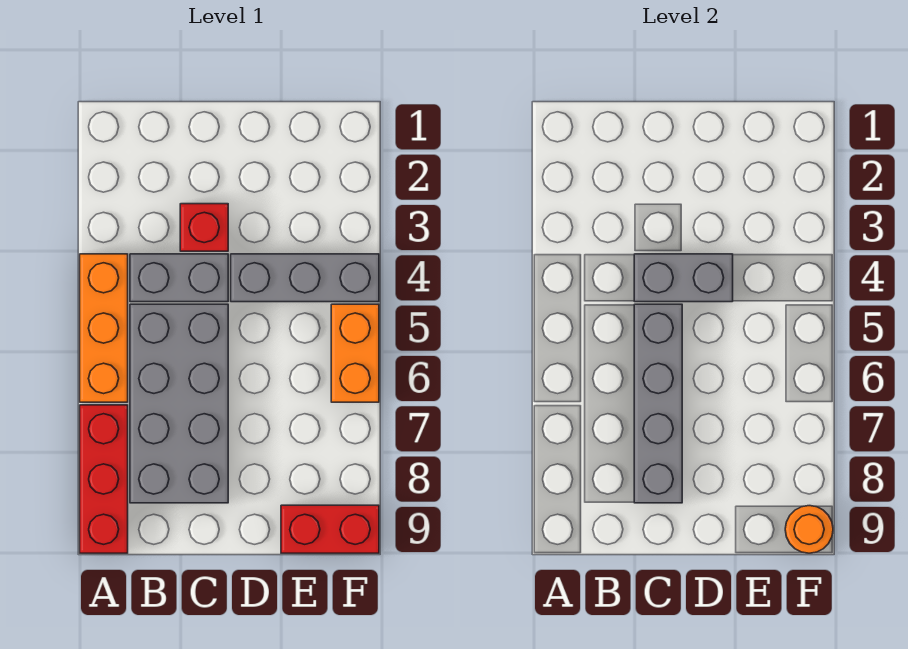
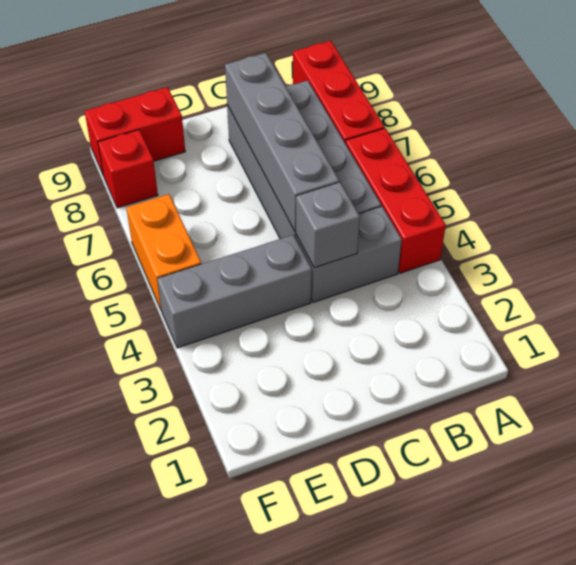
orange 1x3 brick [80,254,128,402] -> red 1x3 brick [345,128,446,273]
red 1x1 brick [180,204,228,251] -> red 1x1 brick moved to [98,130,158,208]
grey 1x2 brick [634,254,733,302] -> grey 1x1 brick [296,182,360,268]
orange 1x1 round brick [785,506,833,553] -> none

